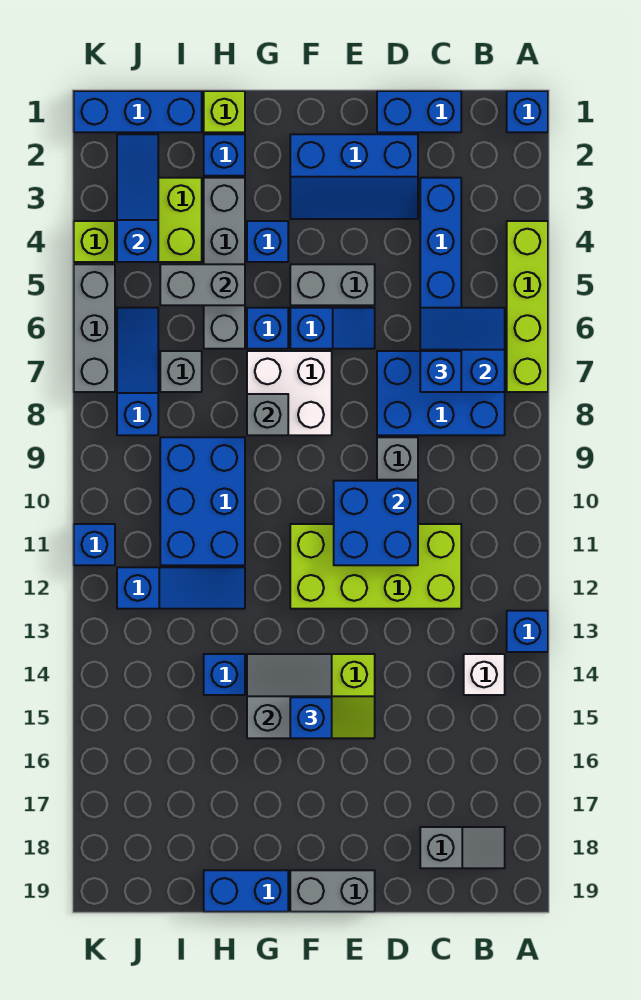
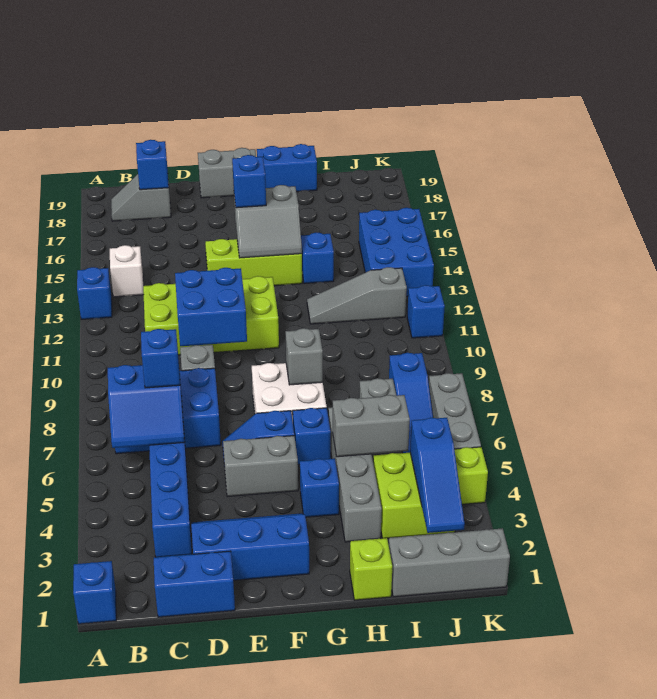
lime 1x4 brick [507,221,548,392] -> none
blue 1x1 brick [204,134,245,176] -> blue 1x1 brick moved to [136,140,169,190]
blue 2x3 brick [160,437,245,565] -> blue 2x3 brick moved to [359,208,434,297]
blue 1x3 slope [117,567,245,609] -> grey 1x3 slope [307,267,407,324]
blue 1x3 brick [74,91,202,132] -> grey 1x3 brick [389,528,510,597]

